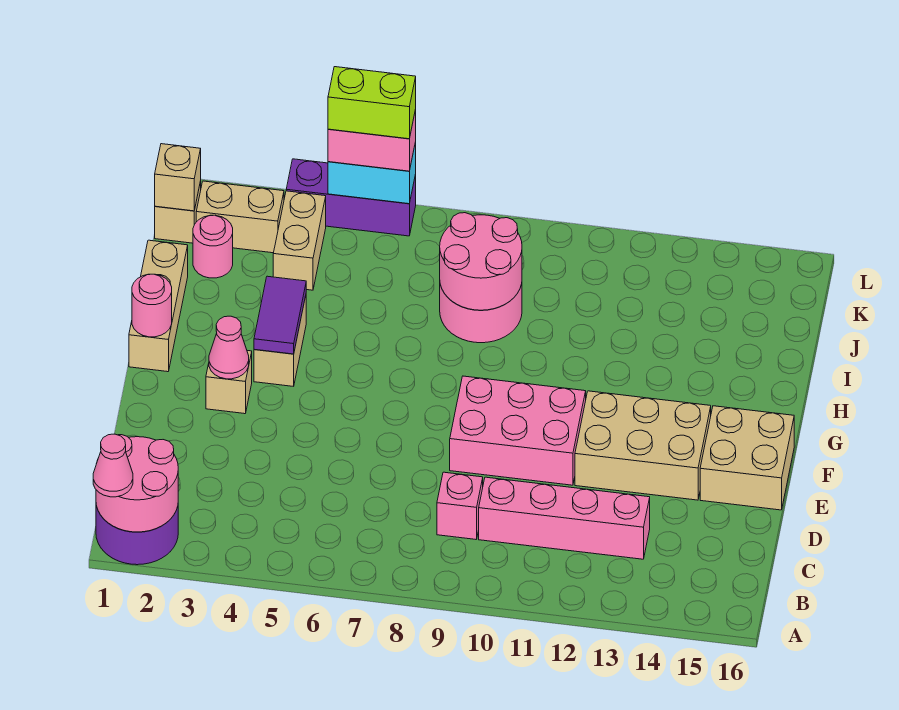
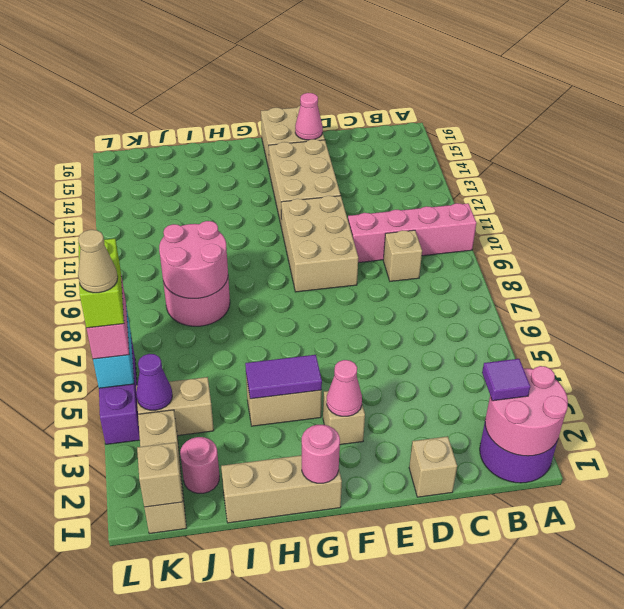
pink 1x1 cone [93,434,133,497] -> pink 1x1 cone moved to [295,93,323,140]
none -> purple 1x1 tile [482,359,530,401]
pink 1x1 brick [437,472,483,539] -> tan 1x1 brick [383,230,422,281]
pink 1x4 brick [479,477,650,559] -> pink 1x4 brick turned to [348,203,476,263]
none -> tan 1x1 brick [409,436,457,497]
pink 2x3 brick [450,376,586,485] -> tan 2x3 brick [281,196,358,292]
none -> purple 1x1 cone [136,354,172,410]
none -> tan 1x1 cone [78,230,118,293]

